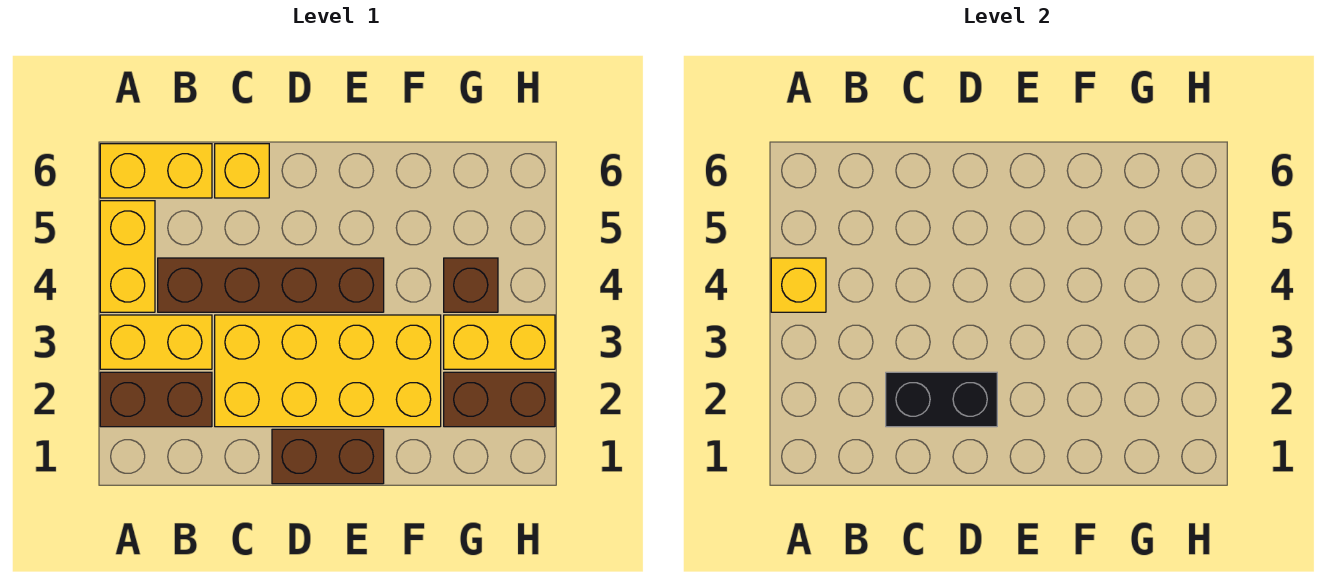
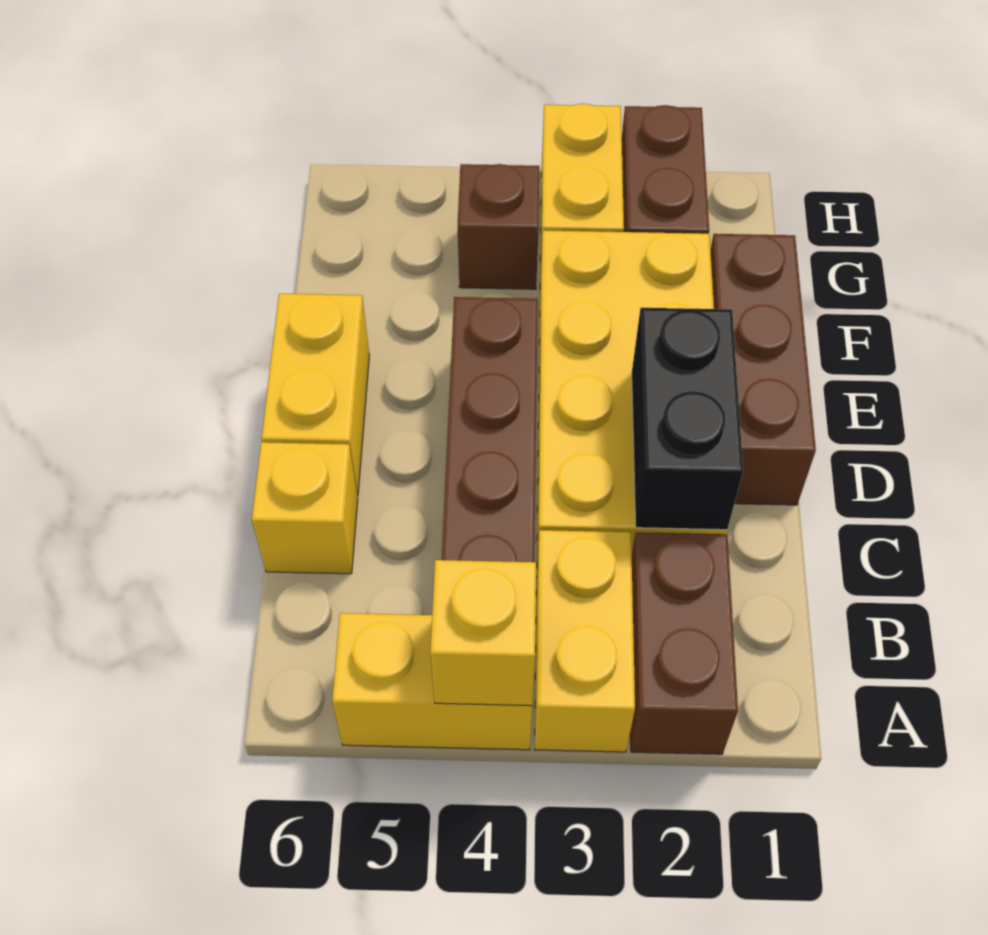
yellow 1x2 brick [100,144,212,198] -> yellow 1x2 brick moved to [262,294,369,496]
brown 1x2 brick [272,429,384,484] -> brown 1x3 brick [710,234,816,505]

